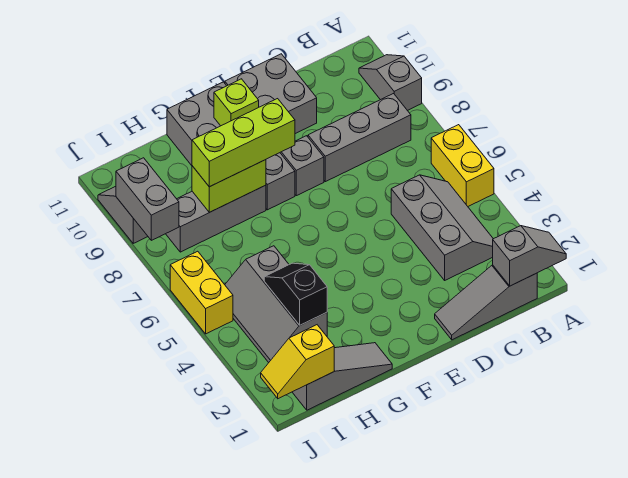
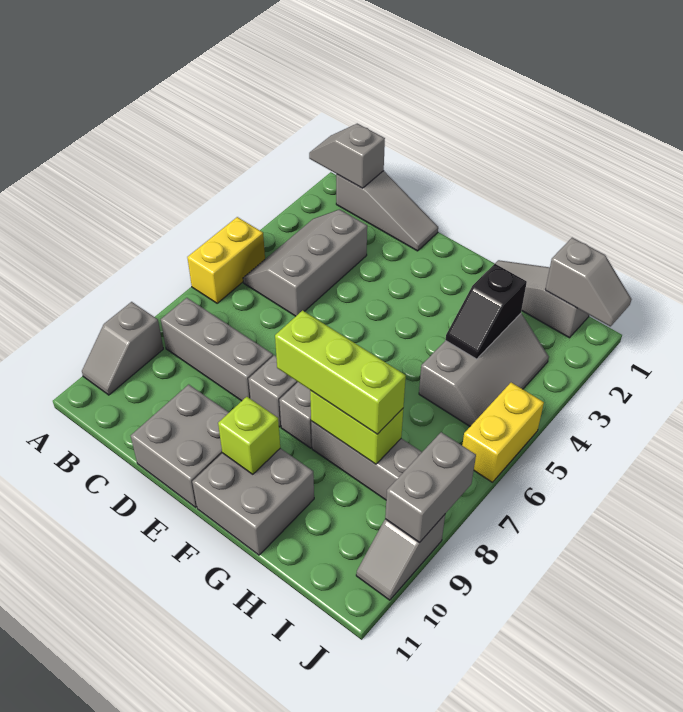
yellow 1x2 slope [261,325,334,399] -> grey 1x2 slope [545,238,631,327]

